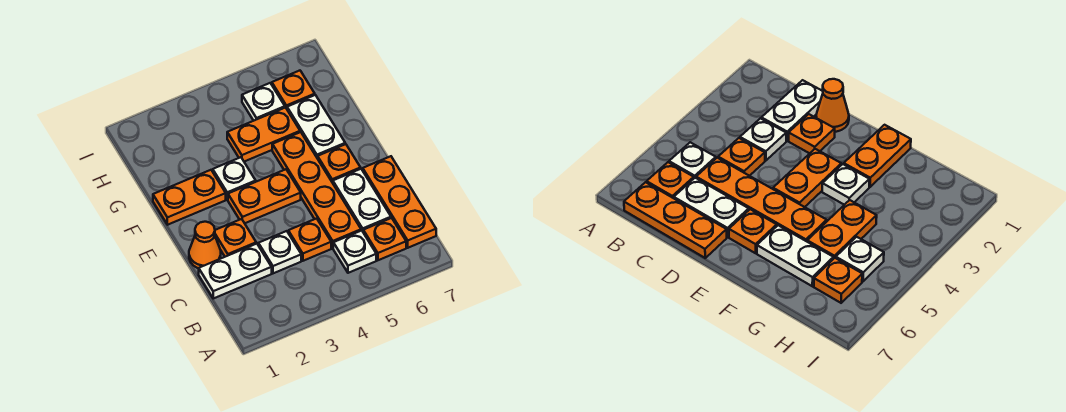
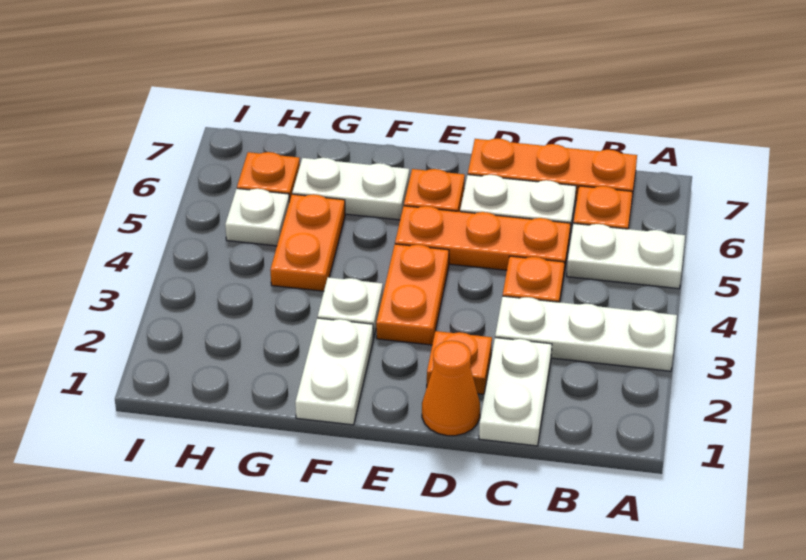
white 1x1 plate [333,231,376,273] -> white 1x2 plate [567,223,685,289]
white 1x1 plate [258,231,301,273] -> white 1x3 plate [495,296,677,371]
orange 1x4 plate [272,132,361,248] -> orange 1x3 plate [395,206,571,272]
orange 1x2 plate [153,170,226,225] -> white 1x2 plate [295,318,373,425]

